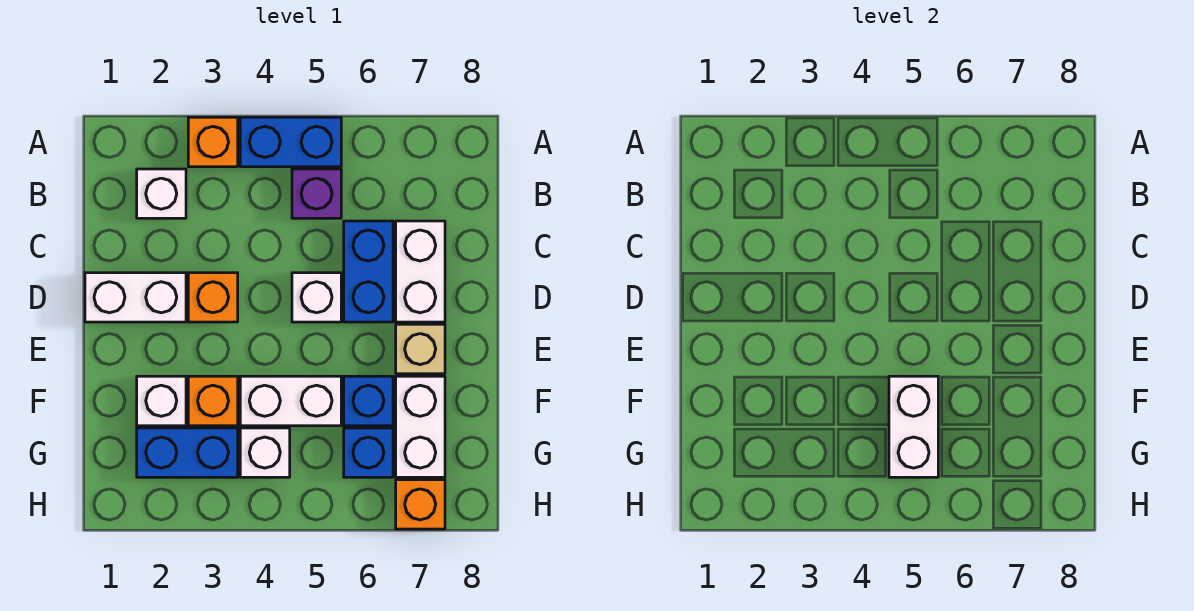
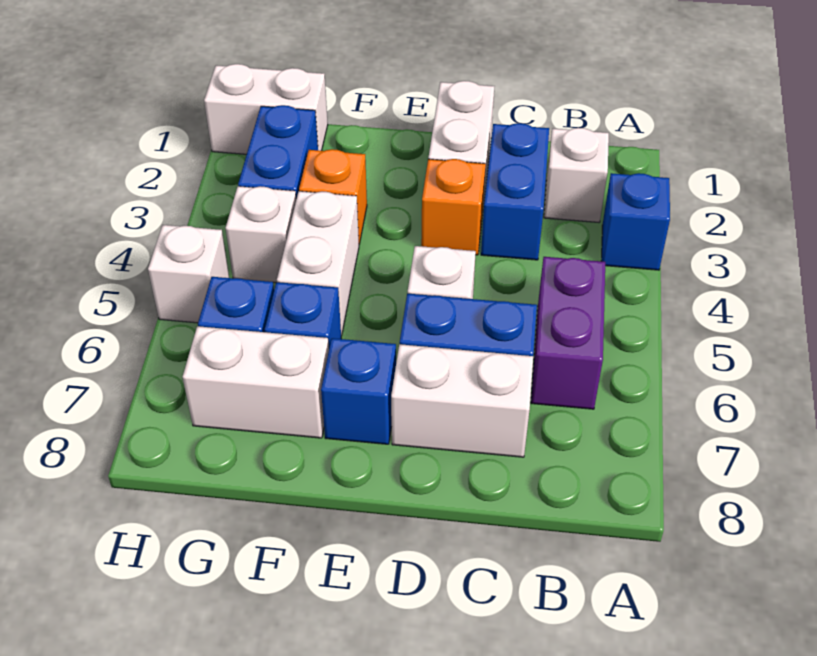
orange 1x1 brick [188,117,238,167] -> blue 1x1 brick [601,173,670,270]
blue 1x2 brick [240,117,341,167] -> blue 1x2 brick moved to [481,123,549,260]
purple 1x1 brick [292,169,341,218] -> purple 1x2 brick [531,257,605,409]
tan 1x1 brick [396,324,445,374] -> blue 1x1 brick [321,338,396,444]
white 1x1 brick [137,376,186,426] -> white 1x1 brick moved to [148,225,229,323]
white 1x2 brick [889,376,938,477] -> white 1x2 brick moved to [204,64,328,154]
orange 1x1 brick [396,480,445,529] -> none

